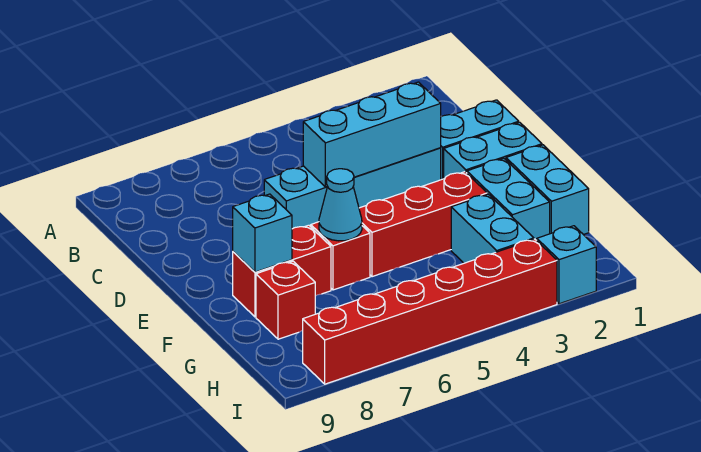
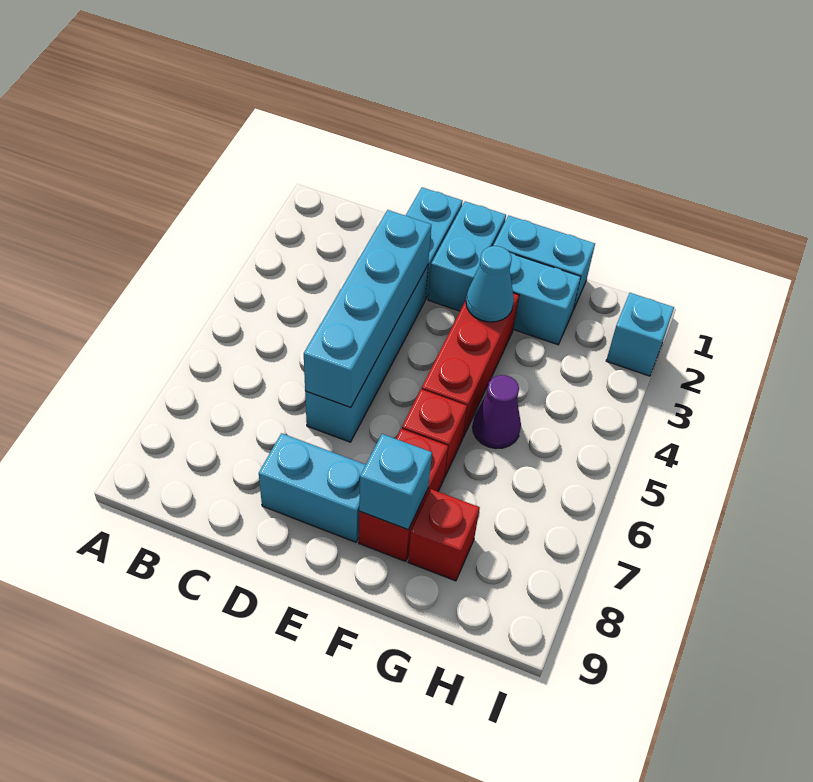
cyan 1x3 brick [303,82,441,187] -> cyan 1x4 brick [304,210,431,408]
cyan 1x1 cone [319,169,362,241] -> cyan 1x1 cone moved to [466,246,514,322]
cyan 1x2 brick [451,194,534,263] -> cyan 1x2 brick moved to [259,433,365,542]
none -> purple 1x1 cone [473,375,521,449]
red 1x6 brick [303,239,557,384] -> none

